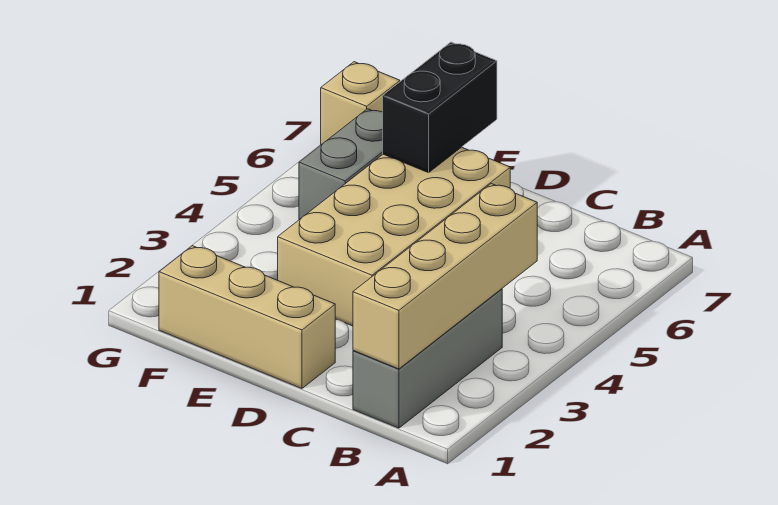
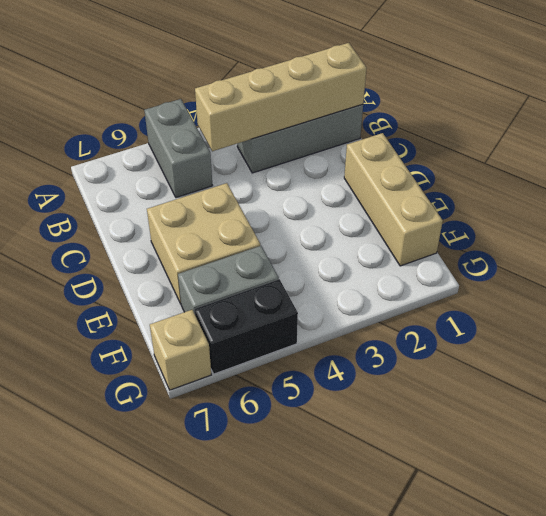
none -> grey 1x2 brick [144,99,213,198]
tan 2x4 brick [278,147,510,326] -> tan 2x2 brick [147,183,260,304]
black 1x2 brick [383,42,497,173] -> black 1x2 brick moved to [195,279,298,374]

